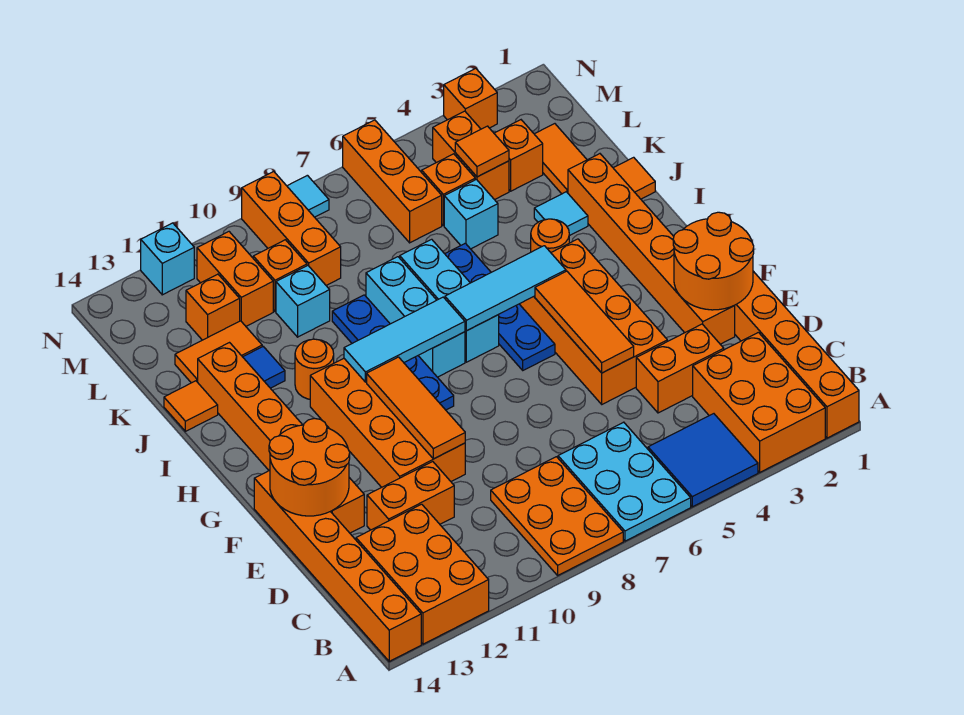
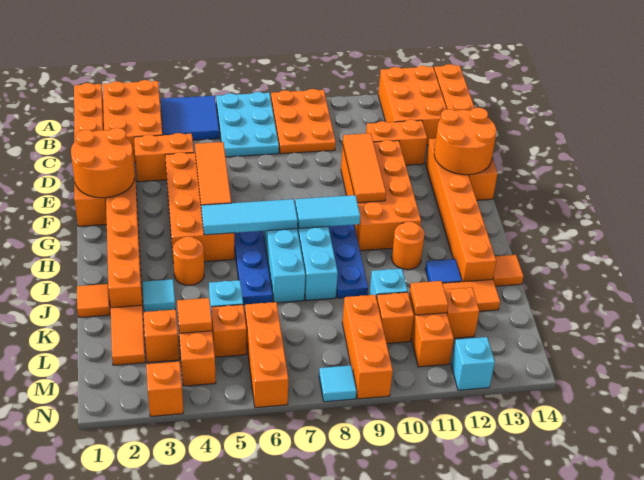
cyan 1x3 tile [344,297,465,382] -> cyan 1x2 tile [295,195,360,228]
none -> orange 1x1 tile [410,281,448,315]

